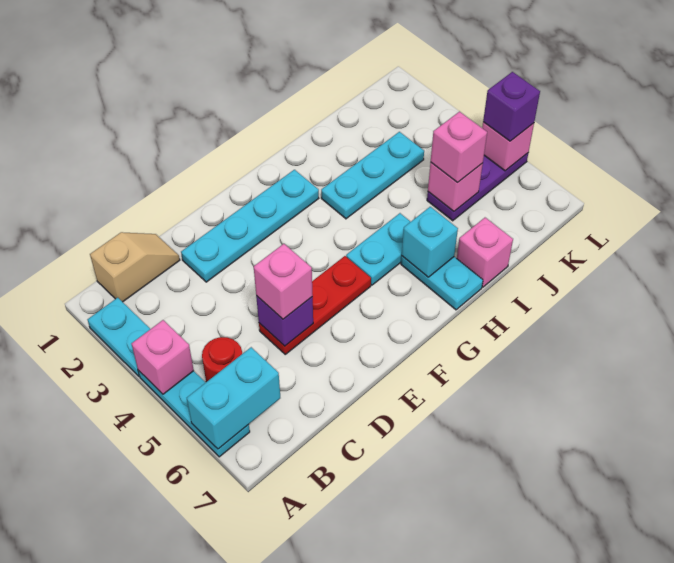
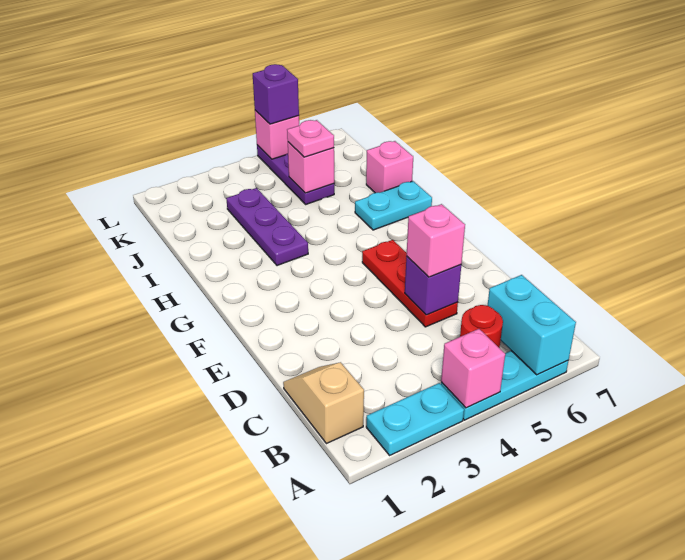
cyan 1x4 plate [181,170,319,282] -> none
cyan 1x2 plate [346,213,411,285] -> none
cyan 1x3 plate [321,132,424,219] -> purple 1x3 plate [226,188,308,266]
cyan 1x1 brick [402,207,458,277] -> none
pink 1x1 brick [431,111,487,183] -> pink 1x1 plate [287,120,334,157]

